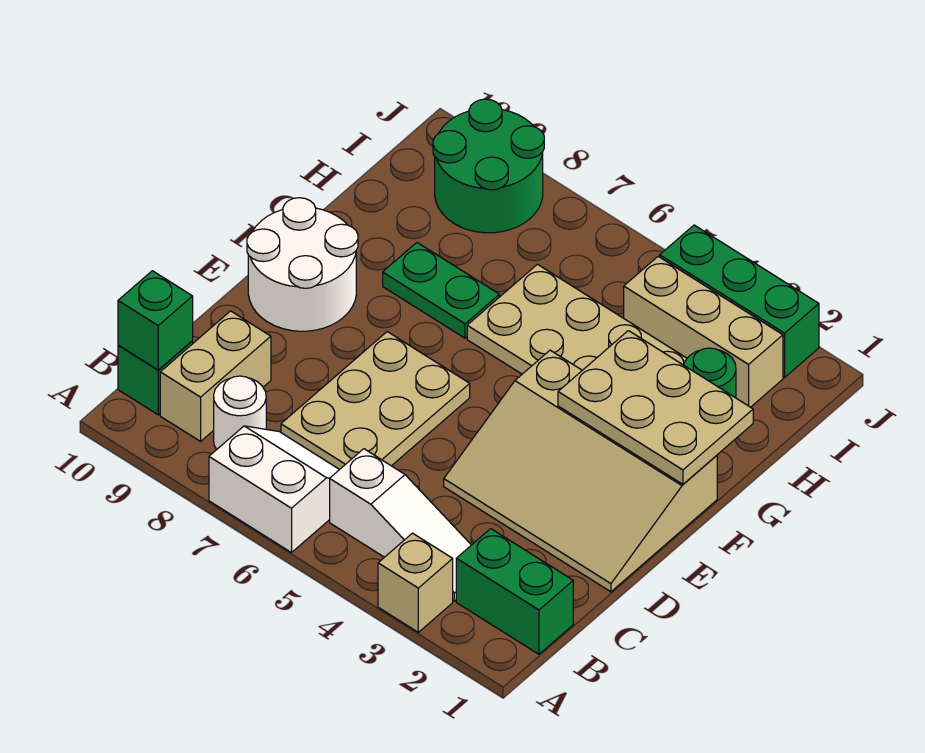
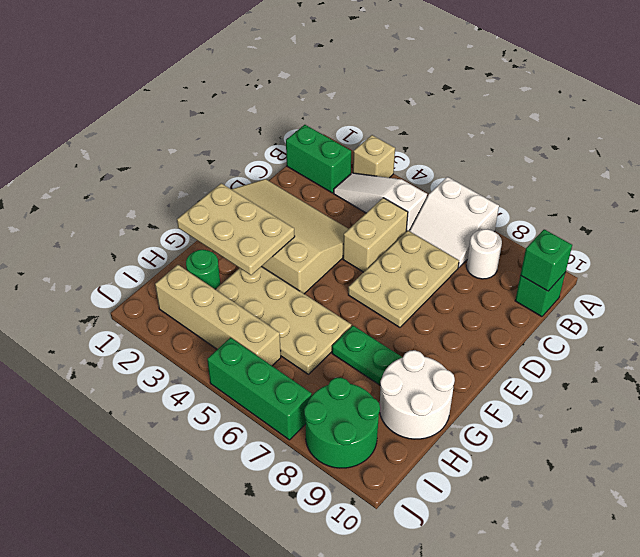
tan 1x2 brick [160,311,271,441] -> tan 1x2 brick moved to [343,198,408,272]
white 2x2 round brick [247,198,358,331] -> white 2x2 round brick moved to [380,350,455,439]
tan 1x3 brick [624,257,783,407] -> tan 1x4 brick [155,265,281,366]
green 1x3 brick [660,225,819,377] -> green 1x3 brick moved to [207,338,312,440]

